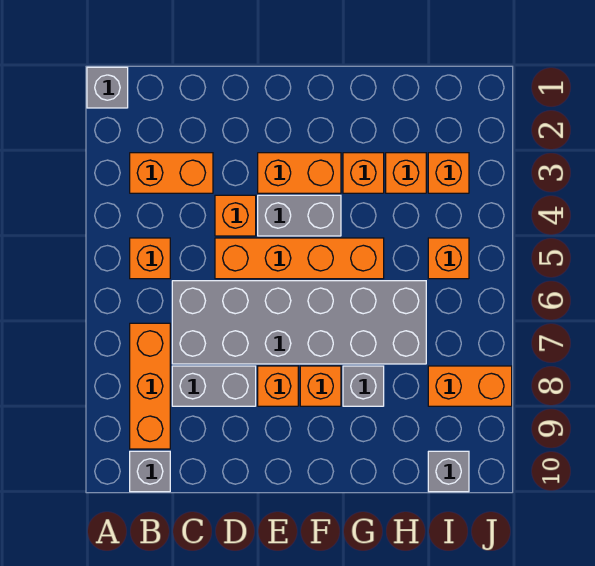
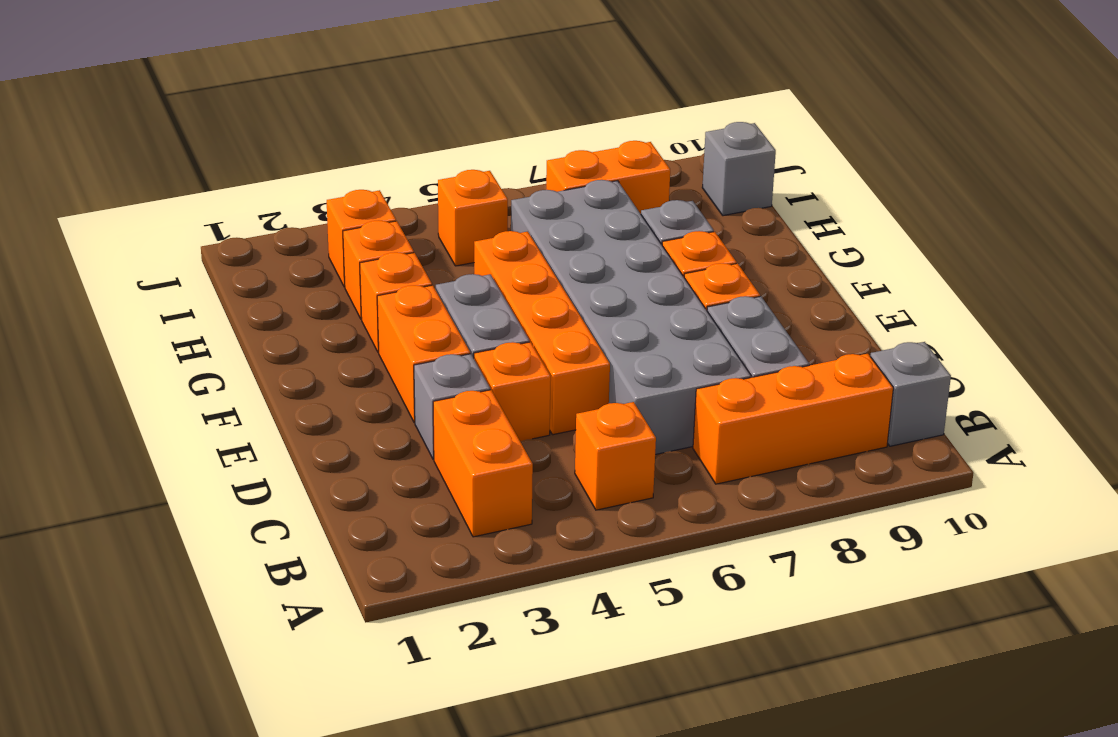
grey 1x1 brick [87,67,128,108] -> grey 1x1 brick moved to [414,354,490,459]
orange 1x2 brick [428,366,512,406] -> orange 1x2 brick turned to [546,141,670,214]

